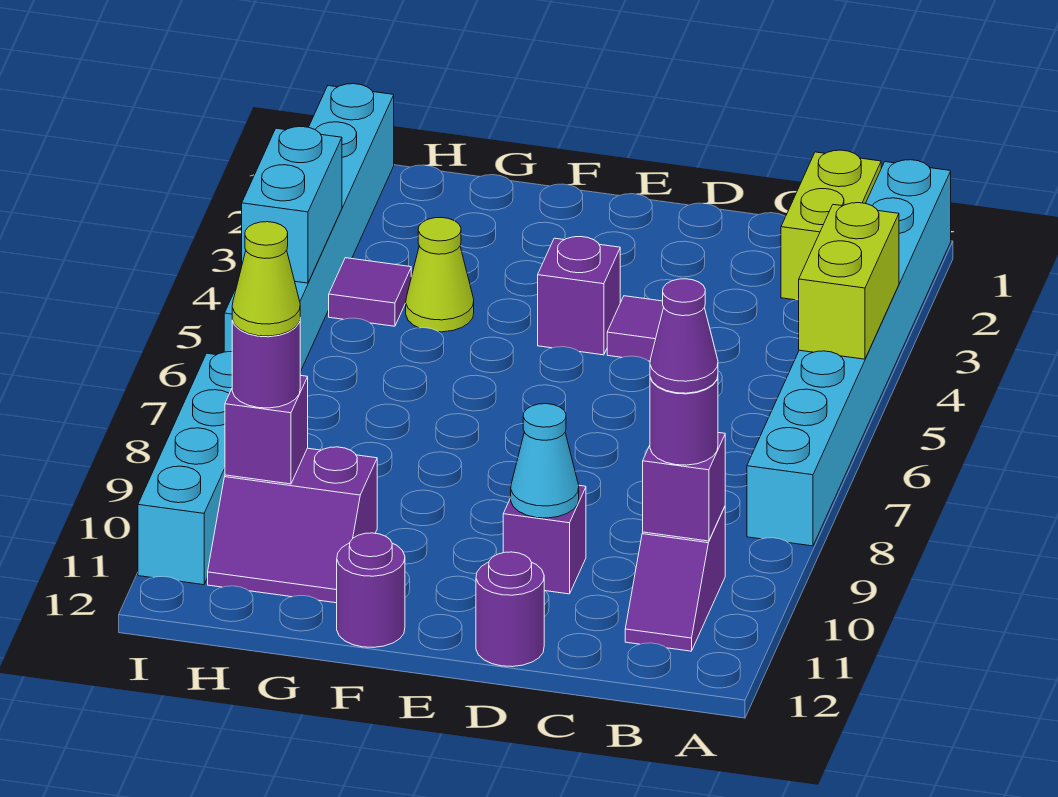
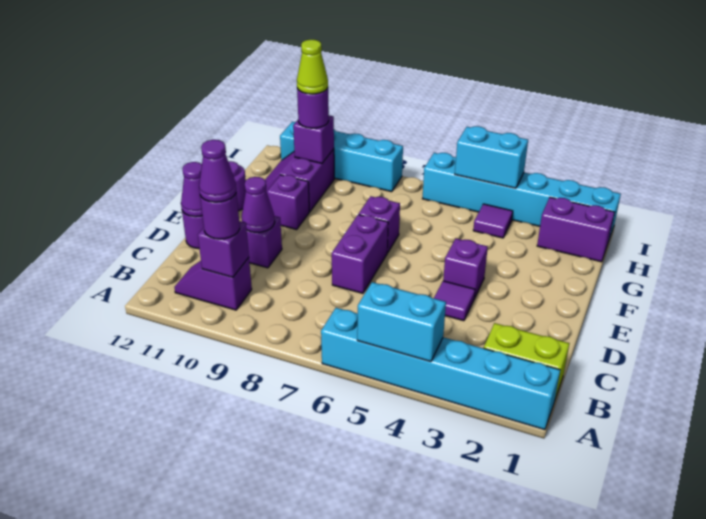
cyan 1x8 brick [747,160,951,546] -> cyan 1x6 brick [321,308,560,430]
lime 1x2 brick [799,203,899,359] -> cyan 1x2 brick [357,282,446,362]
none -> purple 1x2 brick [332,215,388,293]
cyan 1x1 cone [511,404,579,518] -> purple 1x1 cone [242,177,275,232]
none -> purple 1x1 cone [181,162,202,217]
none -> purple 1x1 brick [359,196,400,253]
none -> purple 1x1 brick [267,175,309,229]
lime 1x1 cone [406,218,474,332] -> none
none -> purple 1x2 brick [537,197,615,262]

